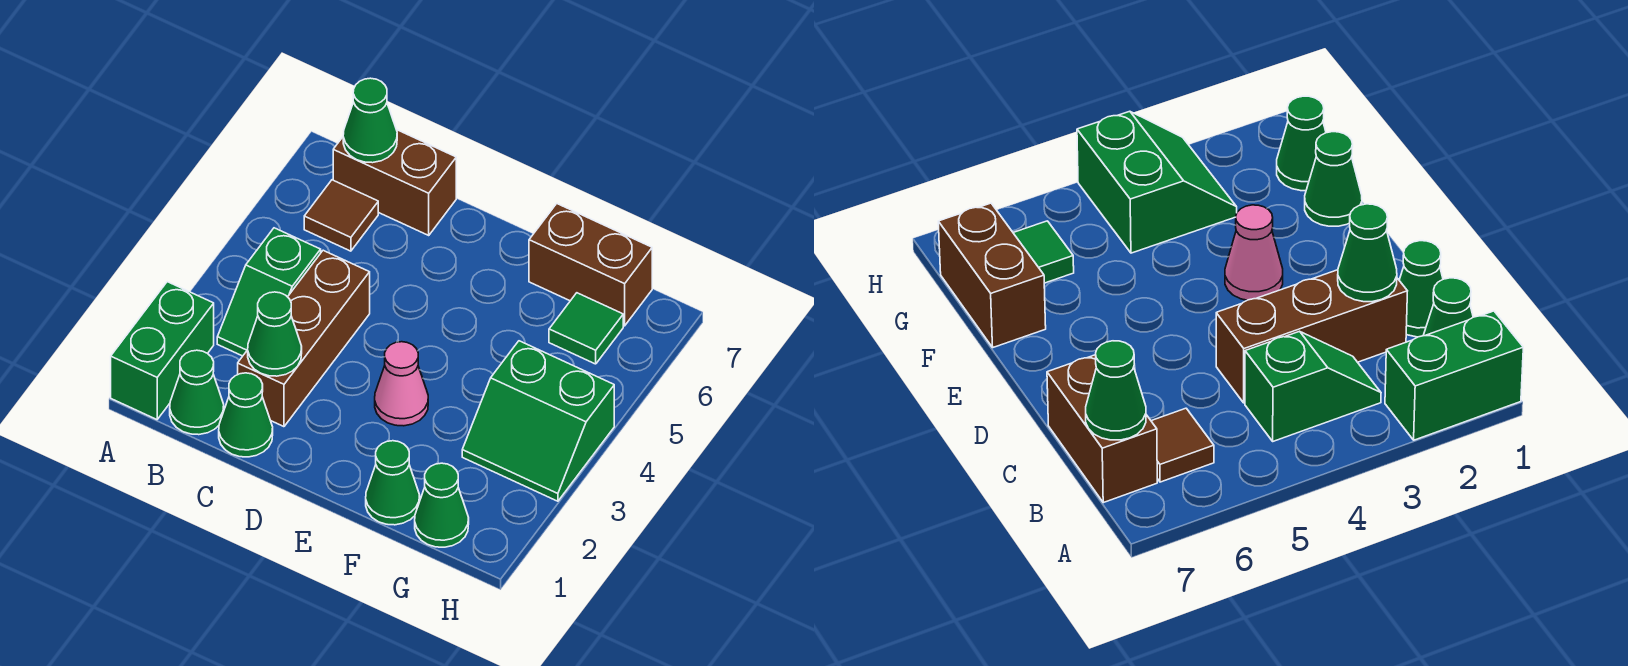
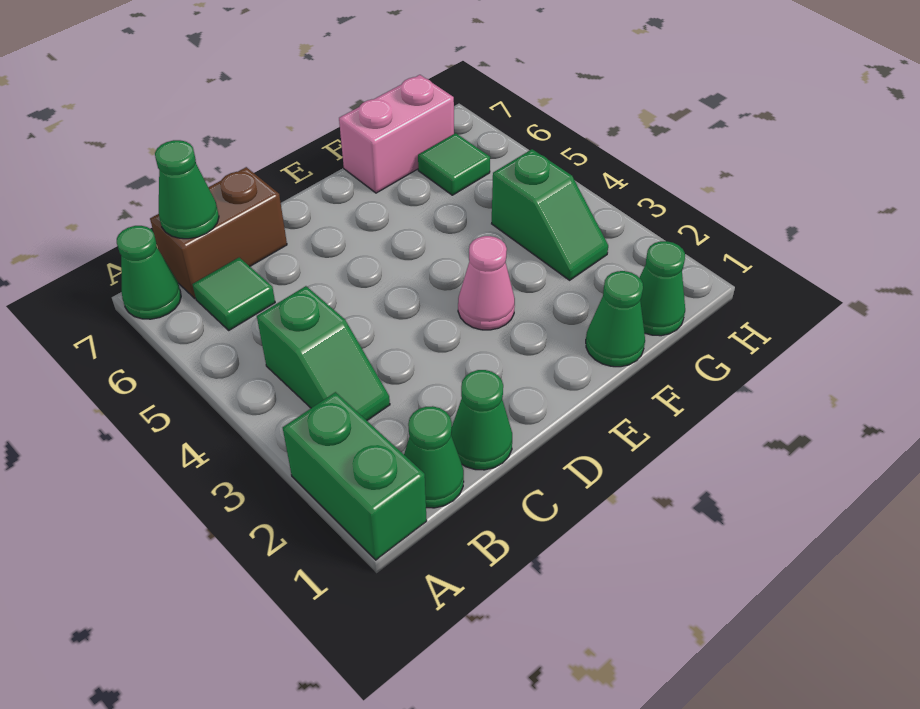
brown 1x1 tile [304,180,378,251] -> green 1x1 tile [192,257,275,330]
brown 1x3 brick [238,250,370,427] -> none
green 1x1 cone [248,292,302,376] -> green 1x1 cone moved to [117,226,181,319]
brown 1x2 brick [529,204,652,326] -> pink 1x2 brick [339,75,454,193]
green 2x2 slope [462,341,614,501] -> green 1x2 slope [492,149,608,280]

